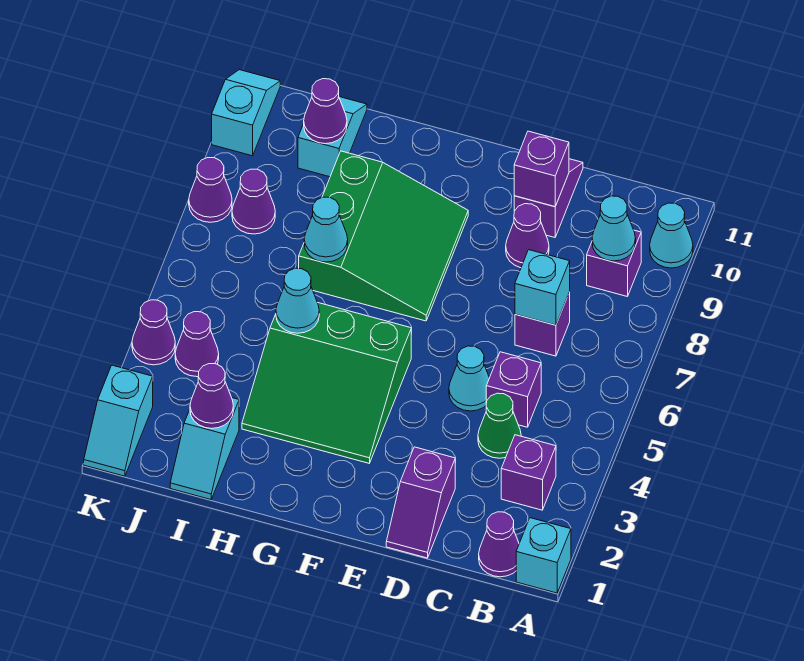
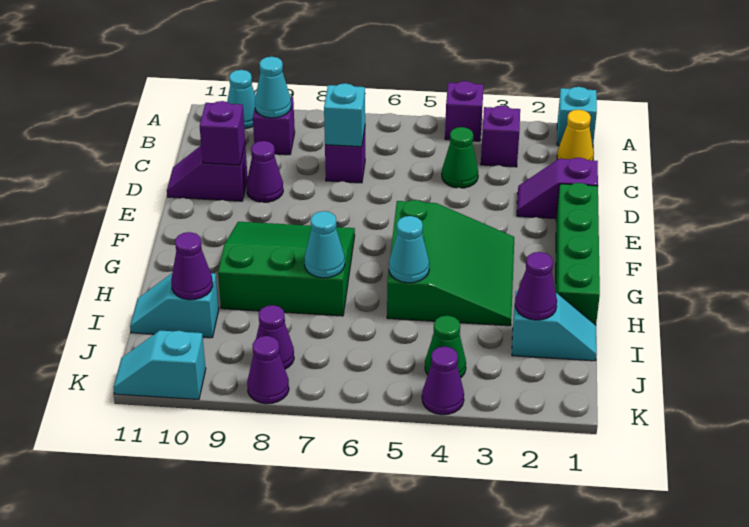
purple 1x1 cone [479,512,519,577] -> yellow 1x1 cone [557,110,594,160]
purple 1x1 brick [486,352,541,427] -> purple 1x1 brick moved to [445,81,484,141]
purple 1x2 slope [386,447,455,558] -> purple 1x2 slope turned to [517,158,598,219]
cyan 1x1 cone [449,346,489,411] -> none
none -> green 1x4 brick [556,183,600,325]
purple 1x1 cone [175,312,219,377] -> green 1x1 cone [425,315,466,378]
cyan 1x2 slope [84,365,153,476] -> none

